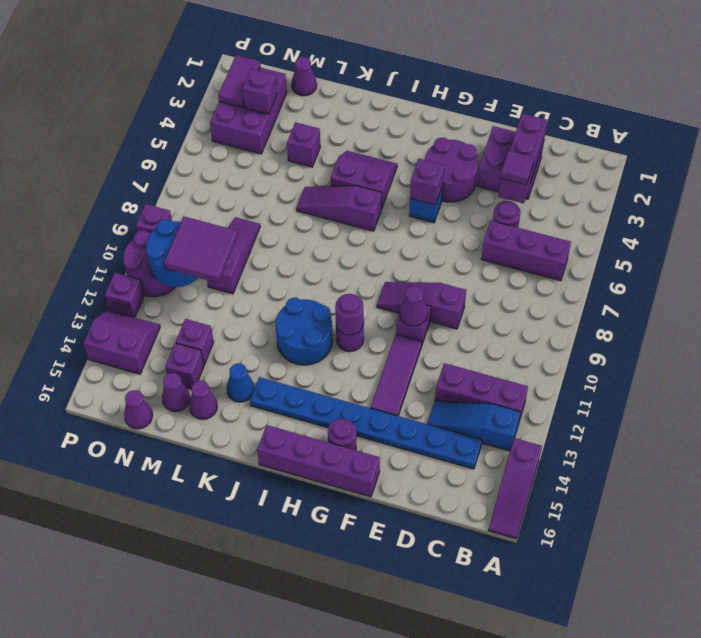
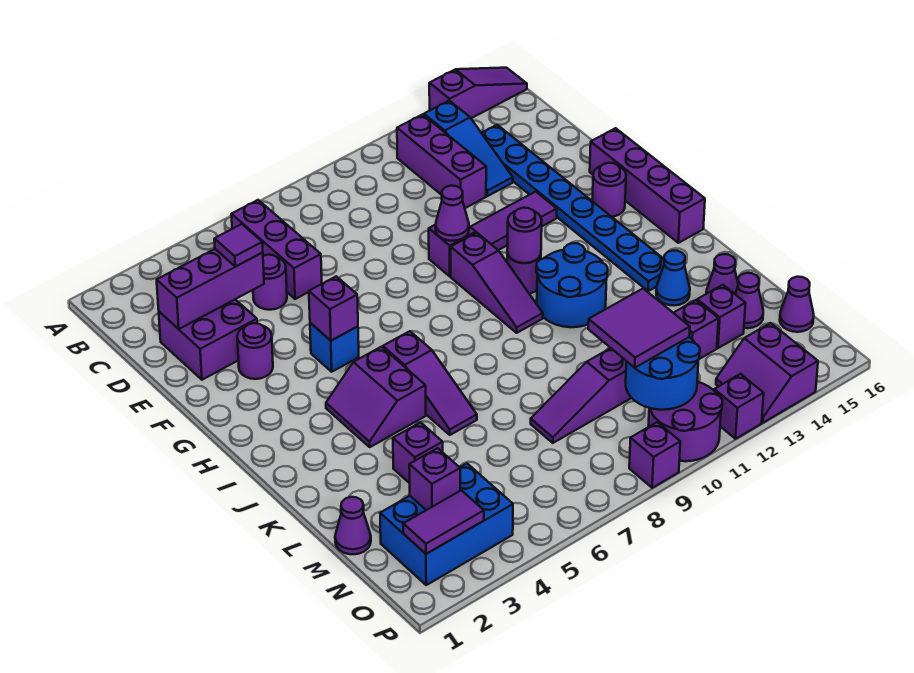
purple 1x3 slope [377,282,466,329] -> purple 1x3 slope moved to [451,233,543,333]
purple 2x2 round brick [425,138,478,202] -> purple 1x1 round brick [237,323,273,379]
purple 2x3 brick [210,68,287,154] -> blue 2x3 brick [380,463,513,585]

